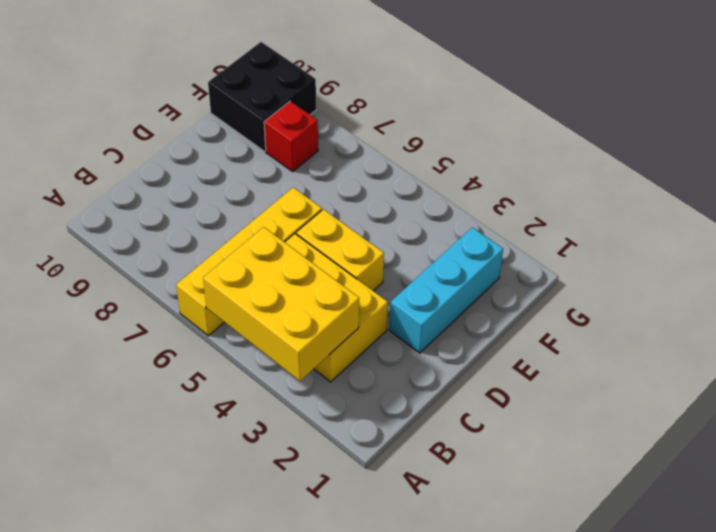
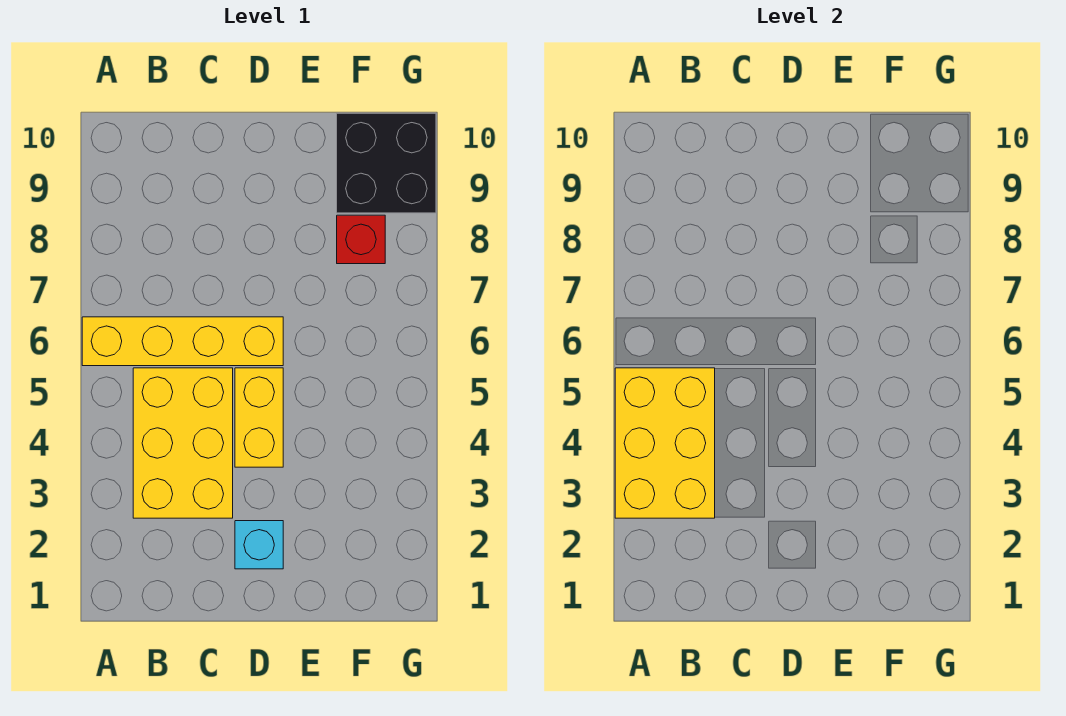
cyan 1x3 brick [389,227,503,353] -> cyan 1x1 brick [235,521,283,569]

